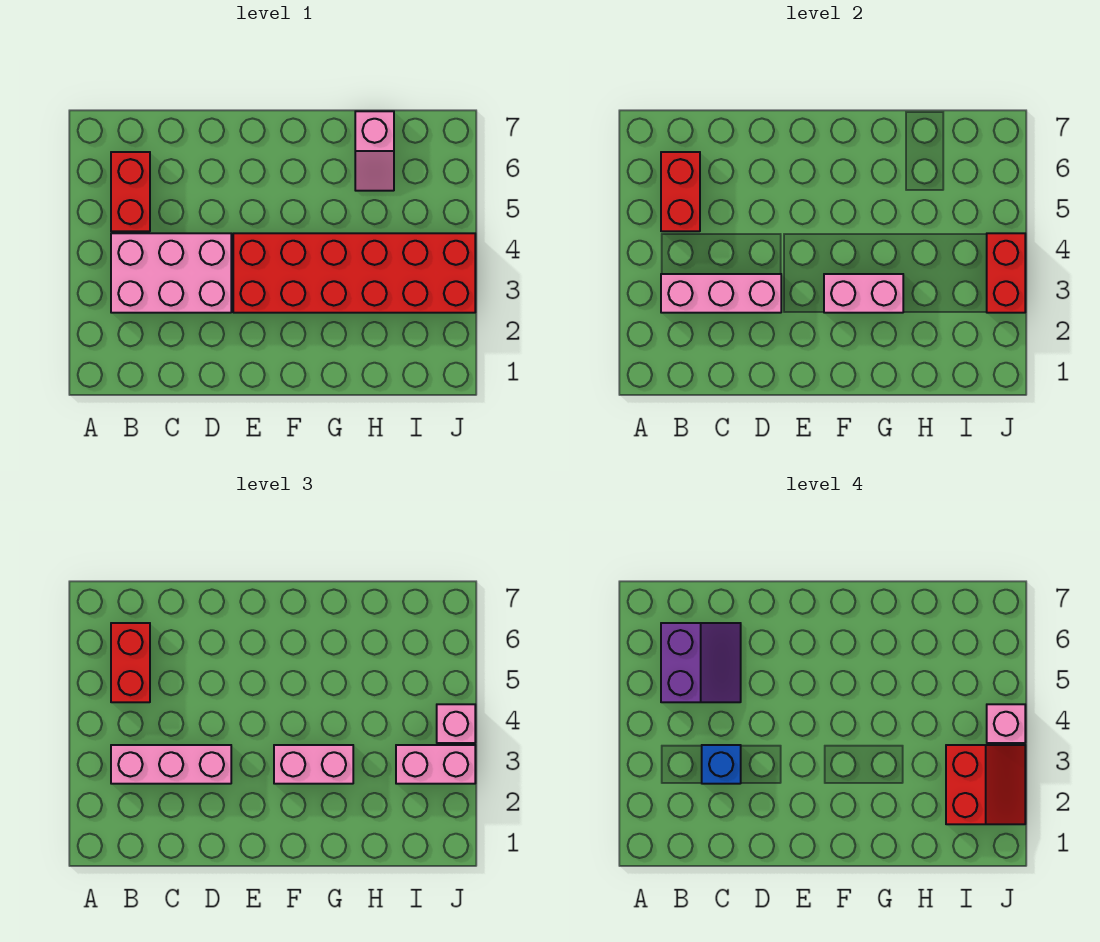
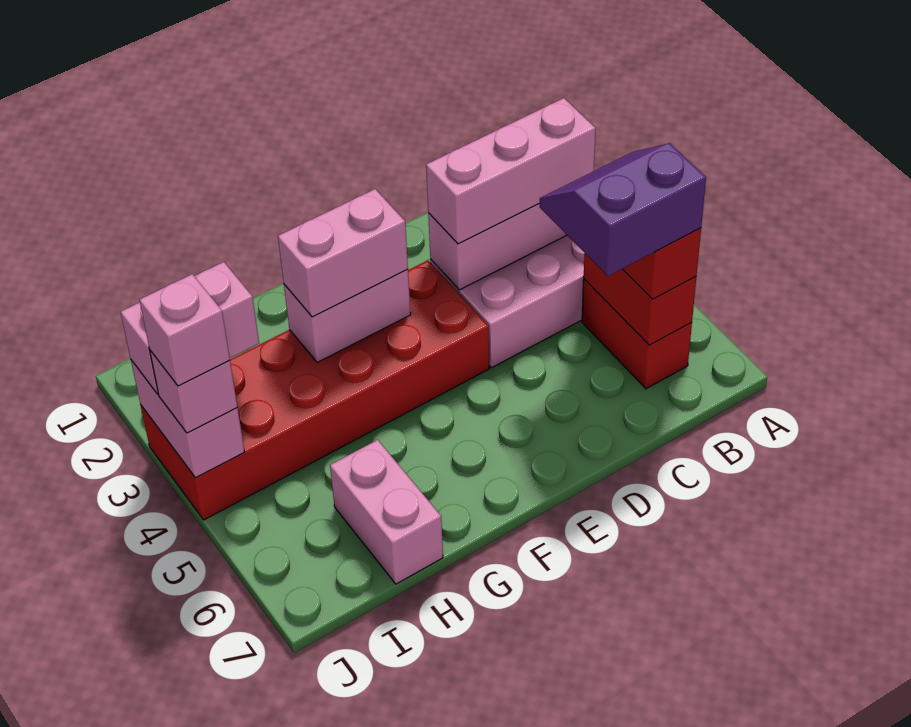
purple 2x2 slope [661,623,741,702] -> purple 2x2 slope turned to [540,143,706,276]
blue 1x1 brick [702,745,741,784] -> none
pink 1x2 slope [355,111,394,191] -> pink 1x2 brick [330,440,443,584]
red 2x2 slope [946,745,1025,824] -> none
red 1x2 brick [987,233,1025,313] -> pink 1x2 brick [131,360,245,478]

